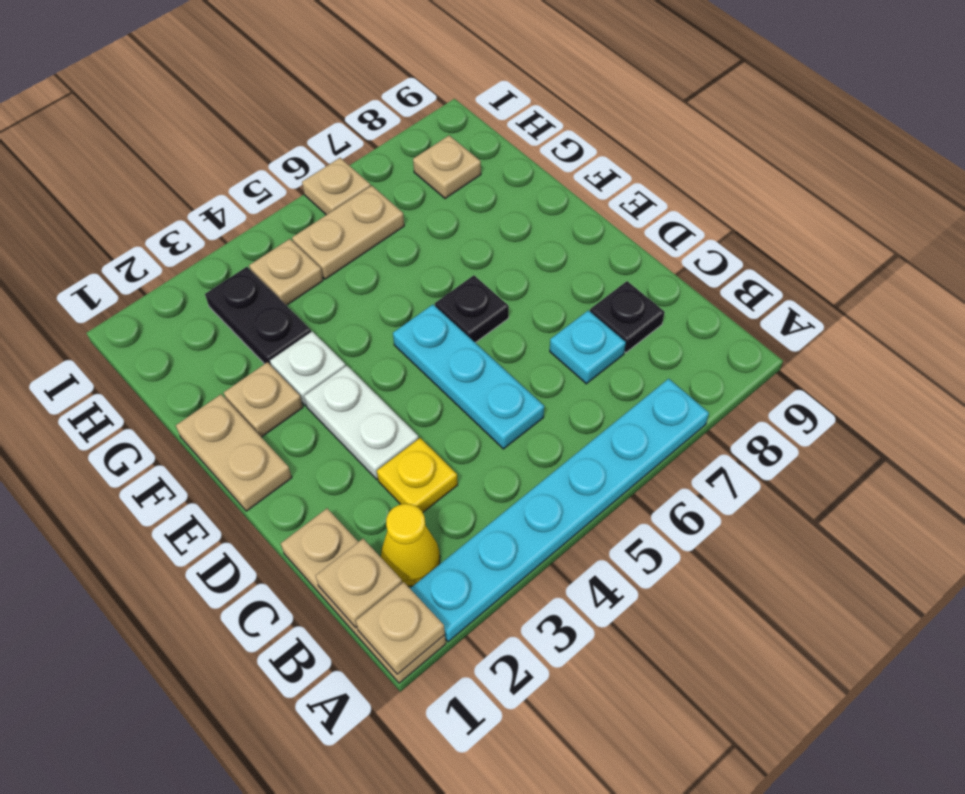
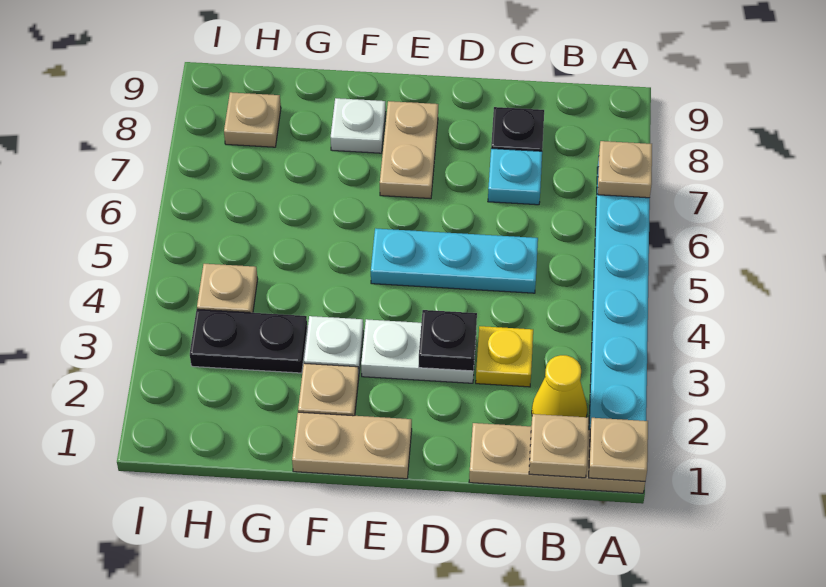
black 1x1 plate [435,275,509,343] -> black 1x1 plate moved to [419,310,477,371]
none -> white 1x1 plate [330,98,386,153]
tan 1x2 plate [292,186,404,279] -> tan 1x2 plate moved to [380,101,438,199]
tan 1x1 plate [302,158,371,215] -> tan 1x1 plate moved to [598,141,652,198]

